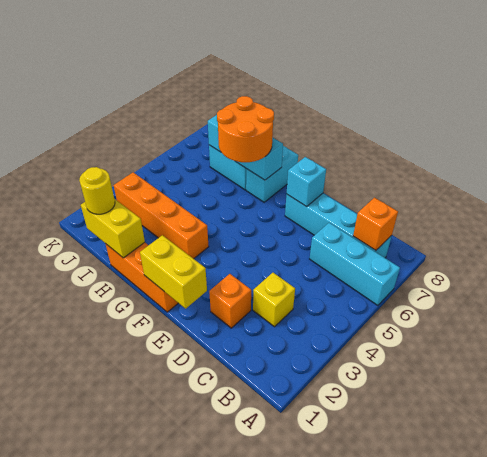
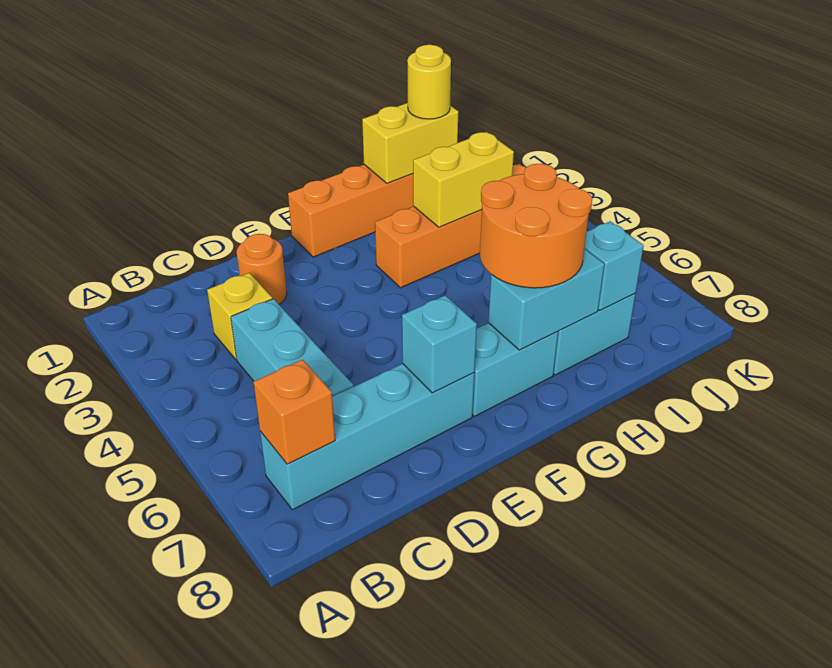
cyan 1x3 brick [310,223,400,306] -> cyan 1x3 brick turned to [231,299,353,397]
orange 1x1 brick [209,274,251,328] -> orange 1x1 round brick [237,234,287,304]
yellow 1x2 brick [140,235,207,309] -> yellow 1x2 brick moved to [413,132,514,227]
cyan 1x2 brick [246,146,298,202] -> cyan 1x2 brick turned to [473,323,558,416]

